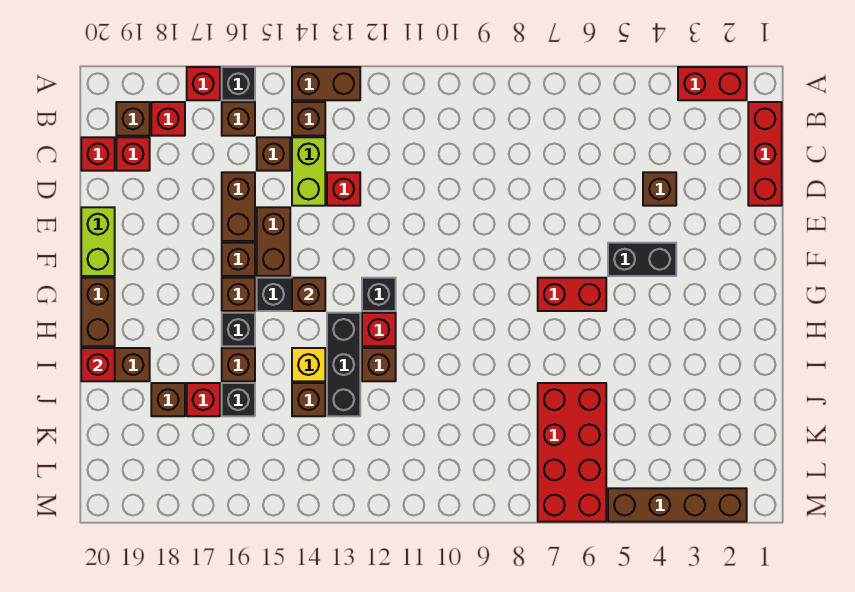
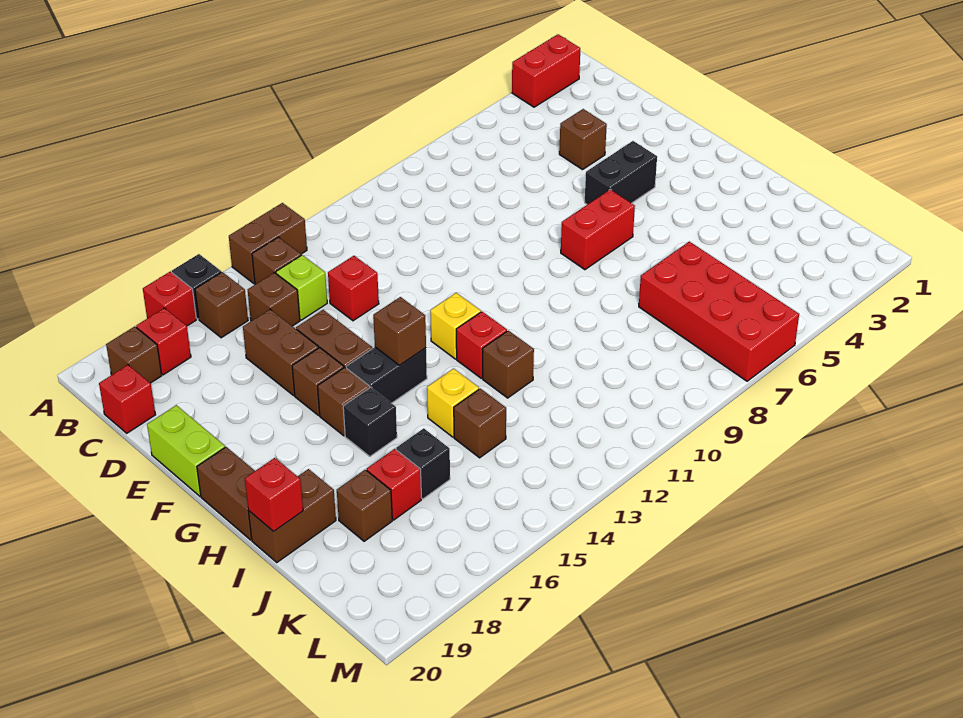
red 1x3 brick [748,102,782,206] -> none
lime 1x2 brick [292,137,325,206] -> lime 1x1 brick [276,255,327,320]
red 1x1 brick [116,137,150,171] -> none
black 1x1 brick [362,278,396,311] -> yellow 1x1 brick [430,293,481,359]
black 1x3 brick [327,313,360,416] -> none
brown 1x1 brick [222,348,255,381] -> none
brown 1x4 brick [608,488,747,522] -> none

